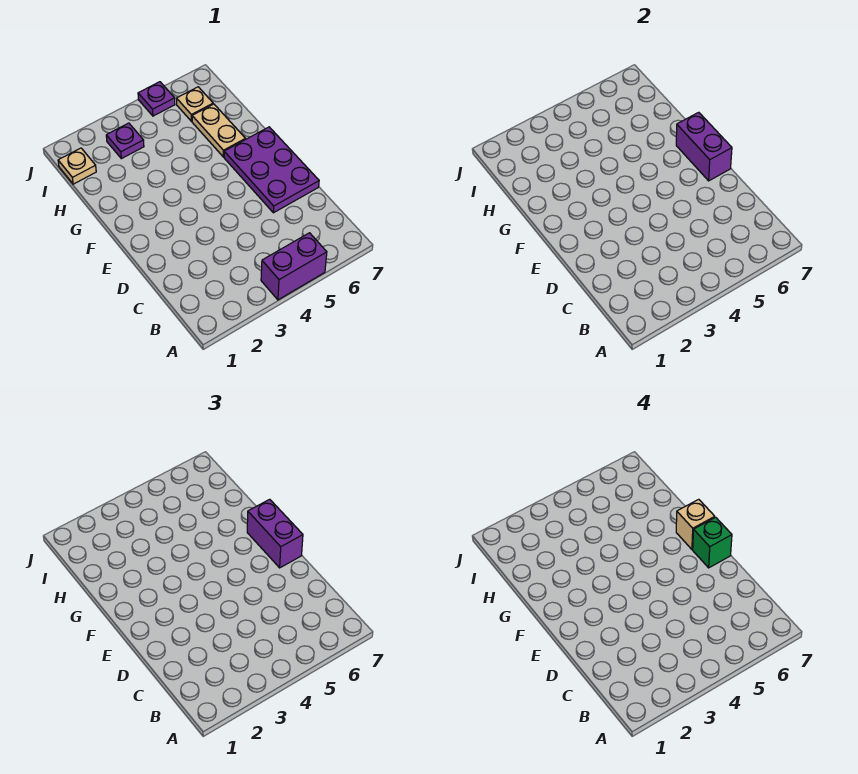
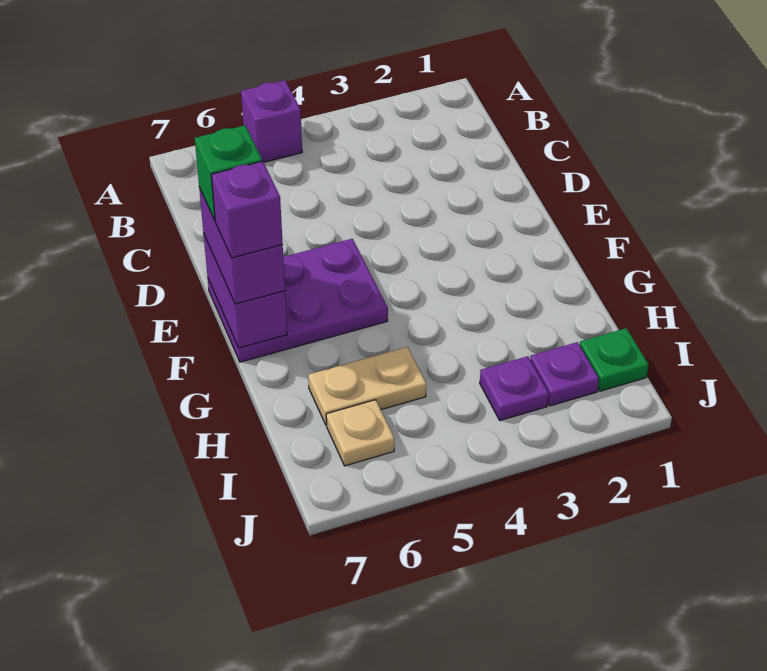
purple 1x2 brick [261,233,327,300] -> purple 1x1 brick [241,80,302,162]
purple 2x3 plate [224,127,319,213] -> purple 2x3 plate turned to [208,239,388,362]
tan 1x1 brick [676,499,715,549] -> purple 1x1 brick [211,161,283,258]
tan 1x2 plate [192,104,245,157] -> tan 1x2 plate turned to [308,347,426,425]
tan 1x1 plate [58,148,96,184] -> green 1x1 plate [580,328,648,391]
purple 1x1 plate [138,82,175,116] -> purple 1x1 plate moved to [530,342,599,406]

